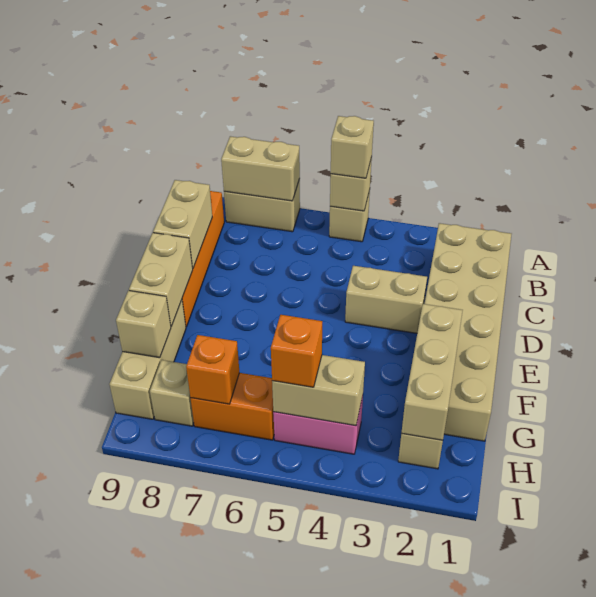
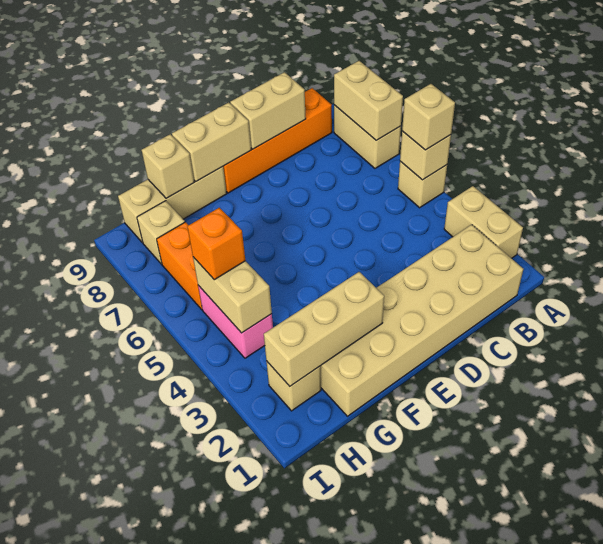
tan 1x2 brick [345,266,427,333] -> tan 1x2 brick moved to [444,186,523,258]
orange 1x1 brick [186,335,239,404] -> none

